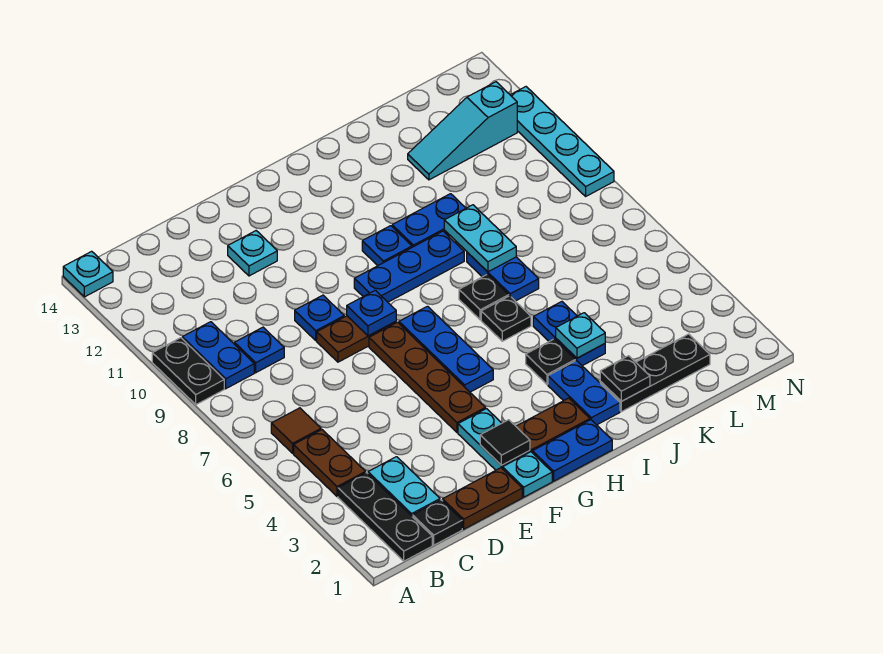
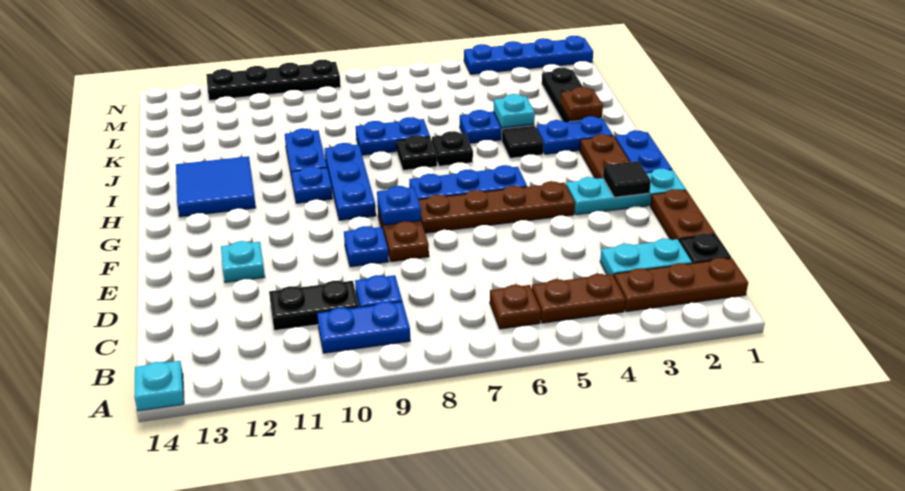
black 1x2 plate [152,338,224,405] -> black 1x2 plate moved to [269,281,359,330]
black 1x3 plate [338,473,432,561] -> brown 1x3 plate [614,258,748,312]
brown 1x1 tile [271,408,321,453] -> brown 1x1 plate [490,285,541,329]
none -> blue 2x2 tile [176,156,256,217]
black 1x1 plate [526,339,575,384] -> black 1x1 tile [502,125,544,158]
black 1x1 plate [600,356,650,401] -> brown 1x1 plate [561,87,603,120]
cyan 1x2 plate [444,205,516,272] -> none
cyan 1x3 slope [408,82,517,180] -> none
none -> blue 1x4 plate [464,36,593,74]
cyan 1x4 plate [511,87,614,196] -> black 1x4 plate [206,60,341,100]

